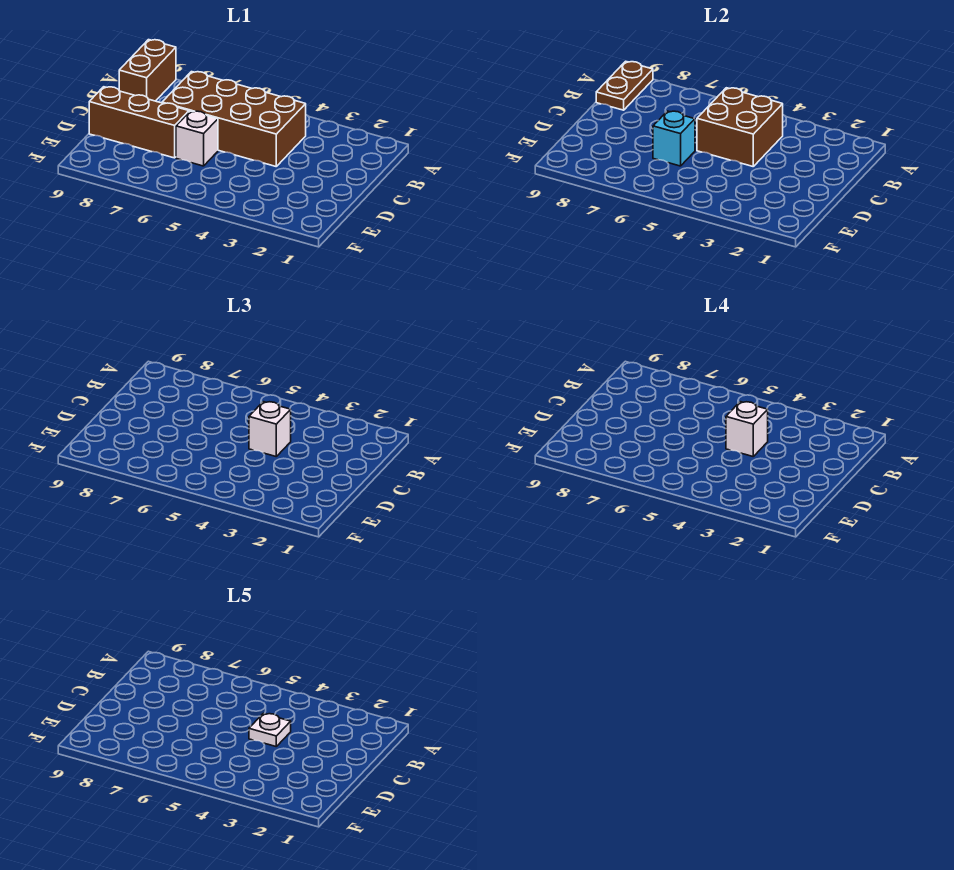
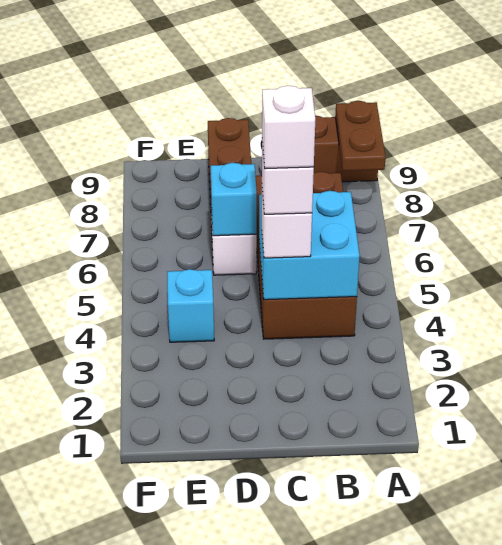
brown 1x2 plate [596,61,653,110] -> brown 1x2 plate turned to [335,101,386,171]
brown 2x2 brick [697,88,783,166] -> cyan 2x2 brick [259,191,360,300]
white 1x1 plate [249,714,291,746] -> white 1x1 brick [262,86,315,169]
none -> cyan 1x1 brick [167,269,214,342]

